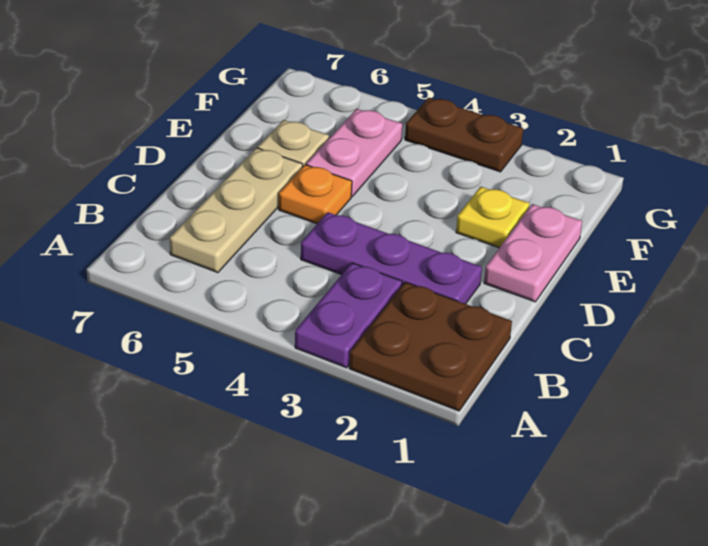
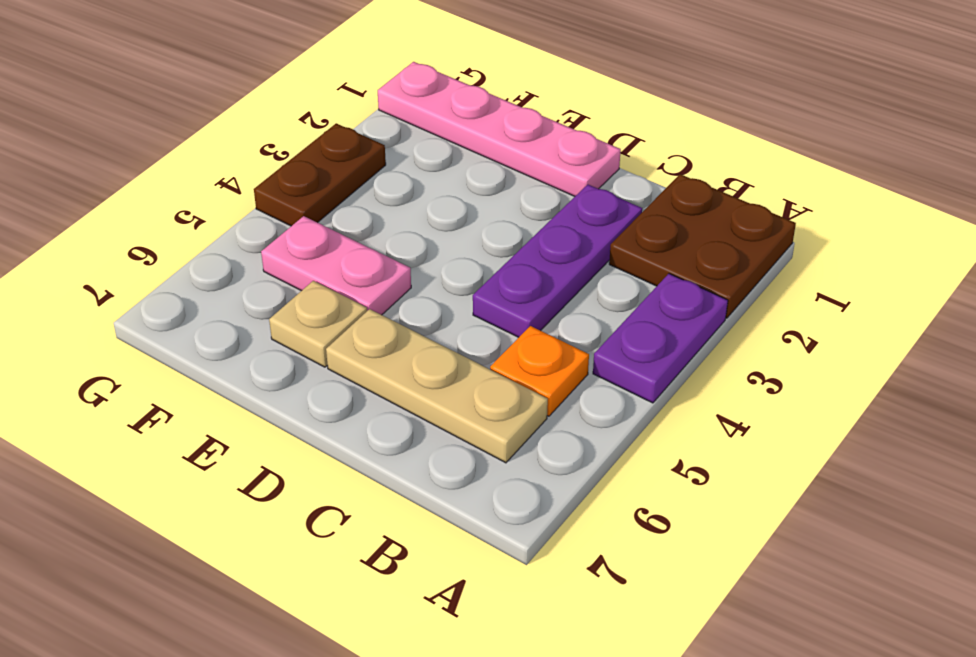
purple 1x2 plate [295,263,402,368] -> purple 1x2 plate turned to [593,274,728,403]
pink 1x2 plate [484,204,582,302] -> pink 1x4 plate [378,62,621,196]
orange 1x1 plate [279,165,352,224] -> orange 1x1 plate moved to [490,326,589,416]
yellow 1x1 plate [456,187,530,248] -> none

